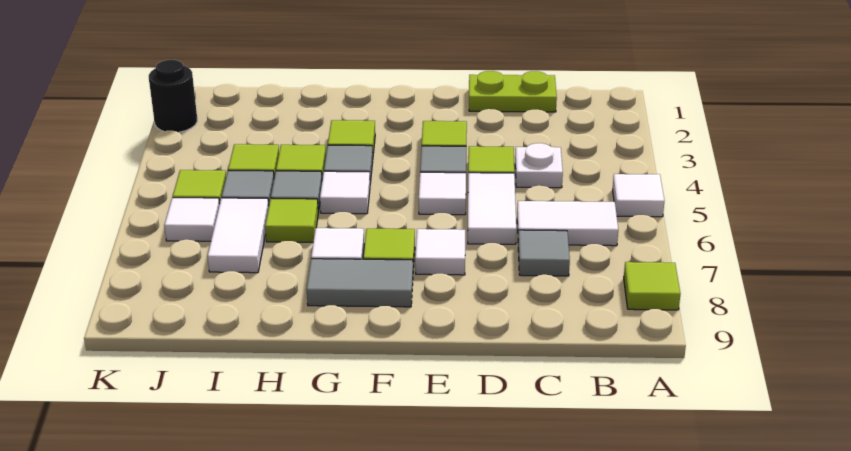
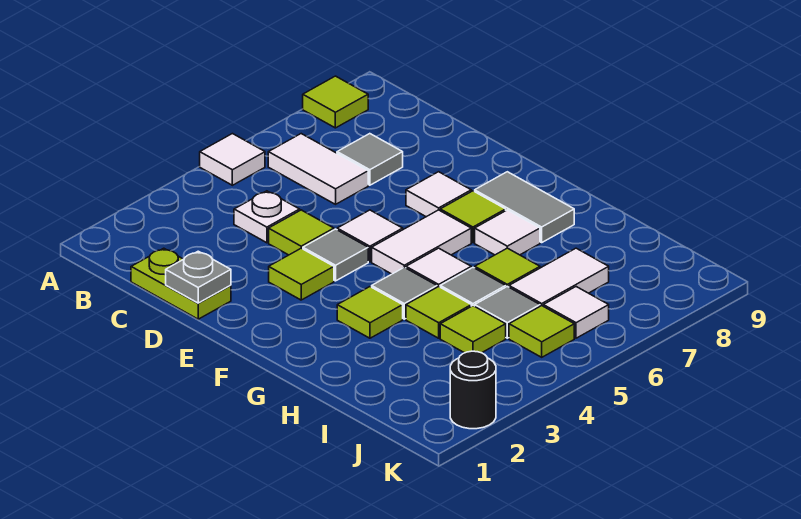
none -> grey 1x1 plate [166,251,231,303]
white 1x2 tile [468,173,516,244] -> white 1x2 tile moved to [372,210,471,274]

